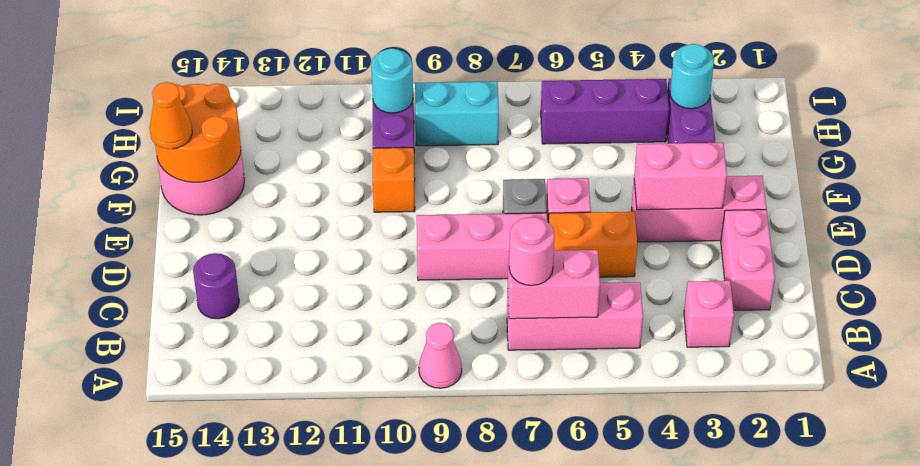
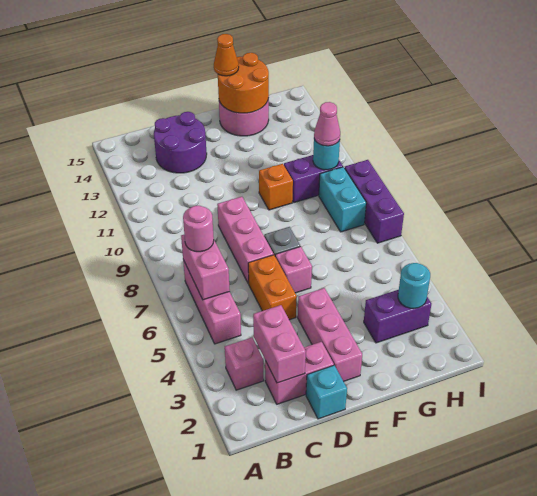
pink 1x1 cone [419,323,462,388] -> pink 1x1 cone moved to [314,102,340,146]
purple 1x1 round brick [193,253,239,319] -> purple 2x2 round brick [154,112,207,173]
none -> cyan 1x1 brick [306,365,347,419]
pink 1x2 brick [634,143,727,210] -> pink 1x2 brick moved to [253,305,306,383]
purple 1x3 brick [541,79,669,144] -> purple 1x3 brick moved to [345,160,404,243]

